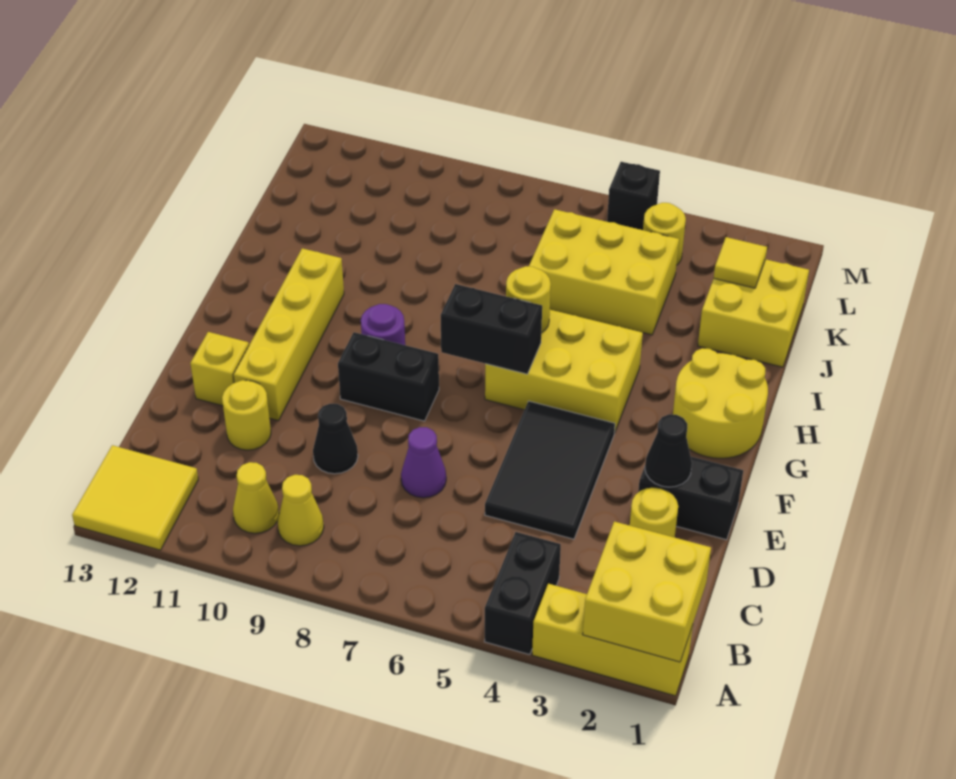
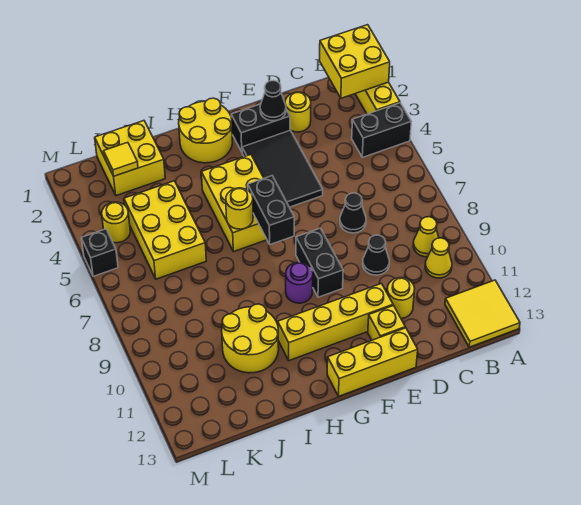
black 2x3 tile [485,401,615,539] -> black 2x3 tile turned to [242,130,323,207]
purple 1x1 cone [401,427,446,498] -> black 1x1 cone [340,193,366,233]
black 1x2 brick [638,457,743,540] -> black 1x2 brick turned to [231,104,290,151]
none -> yellow 1x3 brick [327,328,418,396]
none -> yellow 2x2 round brick [222,304,279,373]

